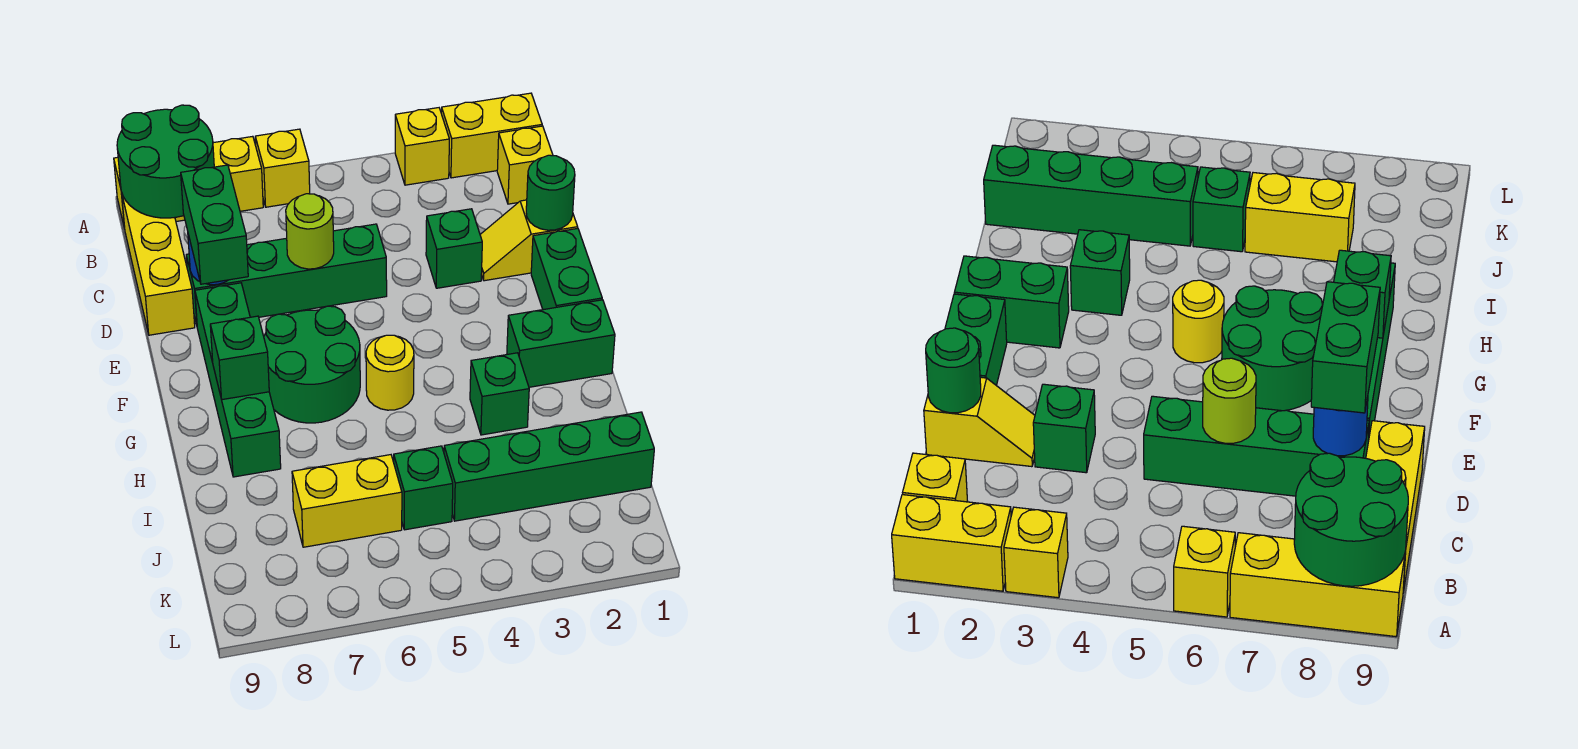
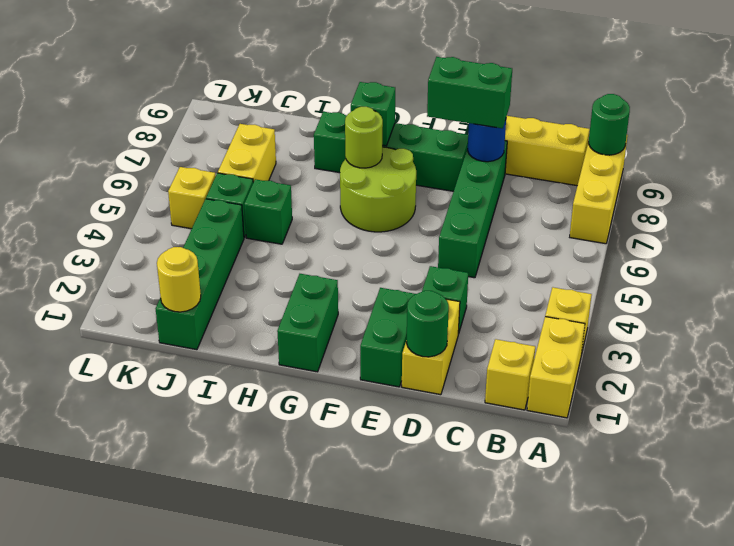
yellow 1x1 brick [255,129,310,207] -> yellow 1x1 brick moved to [168,167,216,229]
green 2x2 round brick [117,105,214,218] -> green 1x1 round brick [588,94,630,155]
yellow 1x2 slope [480,200,578,281] -> yellow 1x2 brick [402,299,460,395]
lime 1x1 round brick [286,194,334,269] -> lime 1x1 round brick moved to [345,107,383,168]
green 1x2 brick [531,228,602,310] -> green 1x2 brick turned to [360,288,415,387]
green 2x2 round brick [264,306,360,423] -> lime 2x2 round brick [340,147,416,232]
yellow 1x1 round brick [366,335,414,410] -> yellow 1x1 round brick moved to [157,247,201,312]
green 1x1 brick [470,353,529,435] -> green 1x1 brick moved to [244,179,292,244]

